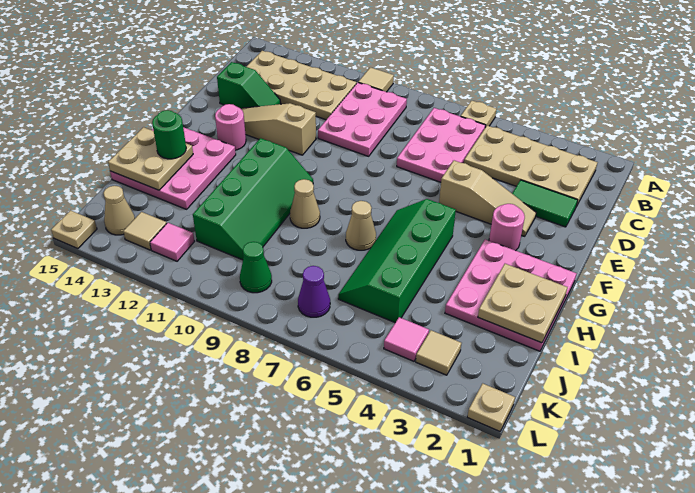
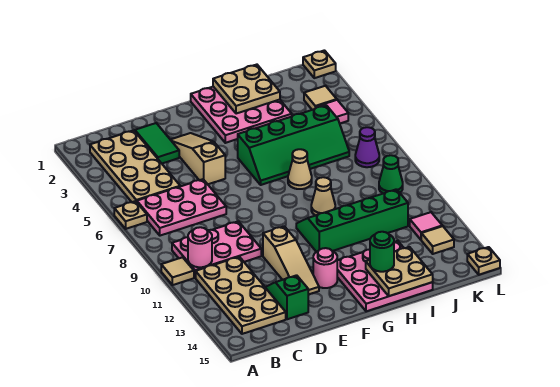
pink 1x1 round brick [489,204,525,251] -> pink 1x1 round brick moved to [188,227,212,267]
tan 1x1 cone [104,186,135,235] -> none

